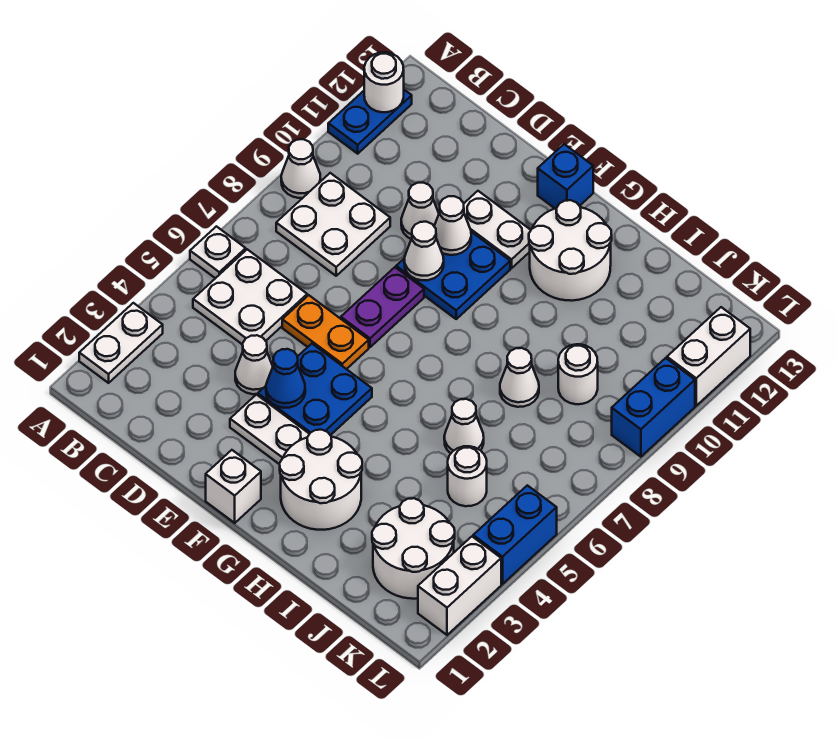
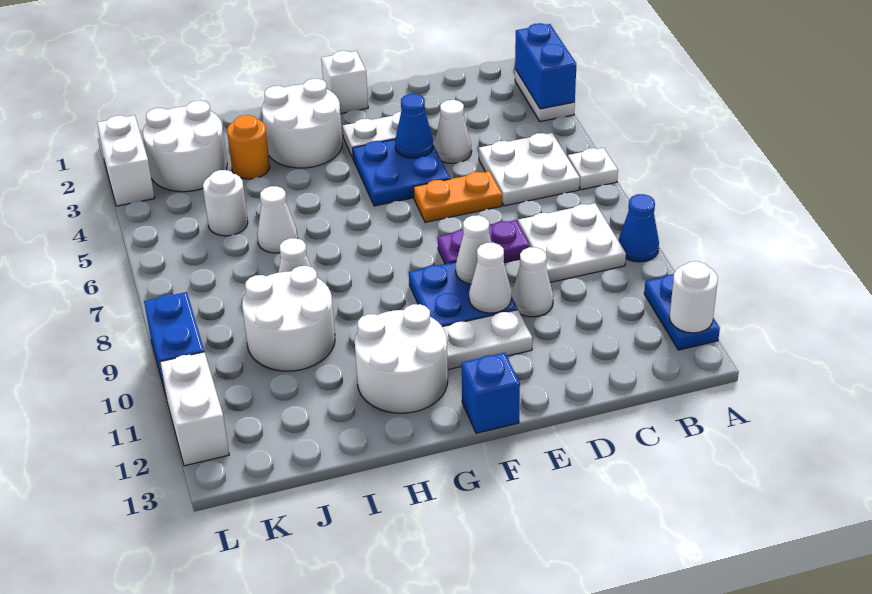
white 1x1 cone [281,139,321,198] -> blue 1x1 cone [619,194,659,262]
purple 1x2 plate [341,267,424,347] -> purple 1x2 plate turned to [438,220,530,264]
none -> orange 1x1 round brick [227,115,270,179]
white 1x1 round brick [558,344,598,404] -> white 2x2 round brick [242,266,335,371]
blue 1x2 brick [473,485,557,584] -> blue 1x2 brick moved to [515,23,576,109]

